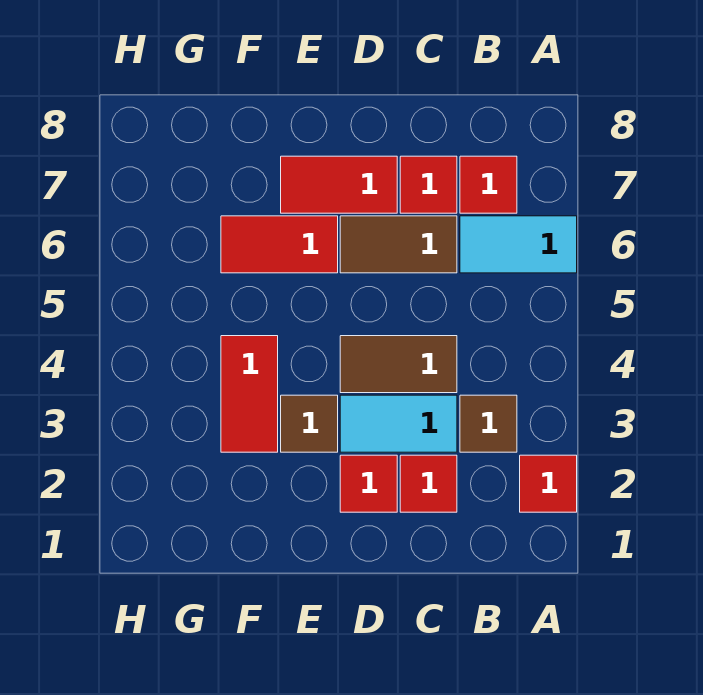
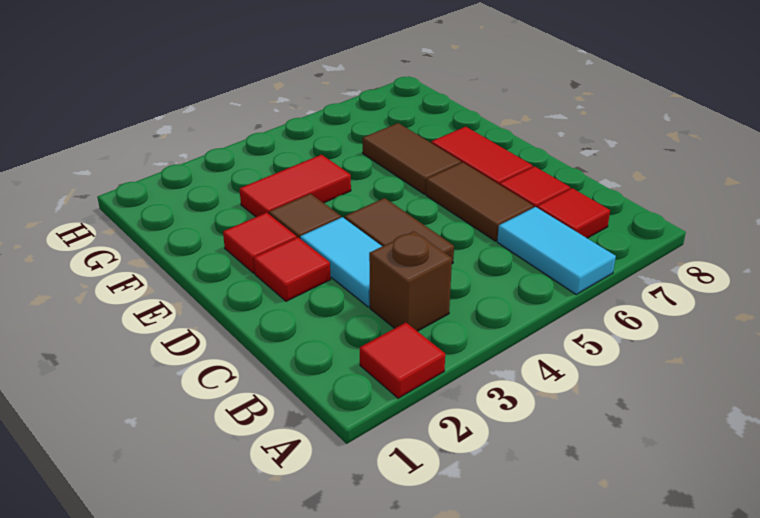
brown 1x1 tile [460,395,517,452] -> brown 1x1 brick [369,231,452,331]
red 1x1 tile [400,455,457,512] -> red 1x1 tile moved to [223,212,297,273]
red 1x2 tile [221,216,338,273] -> brown 1x2 tile [363,123,461,194]

